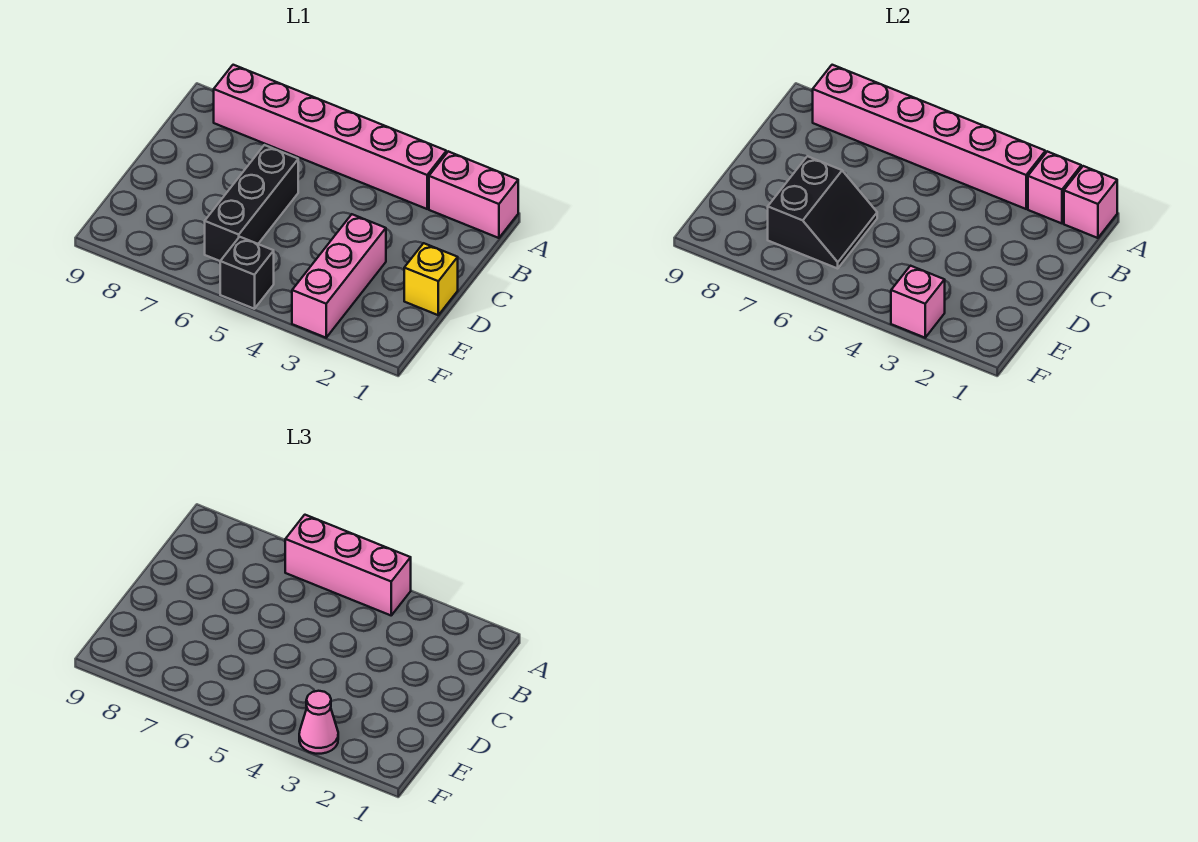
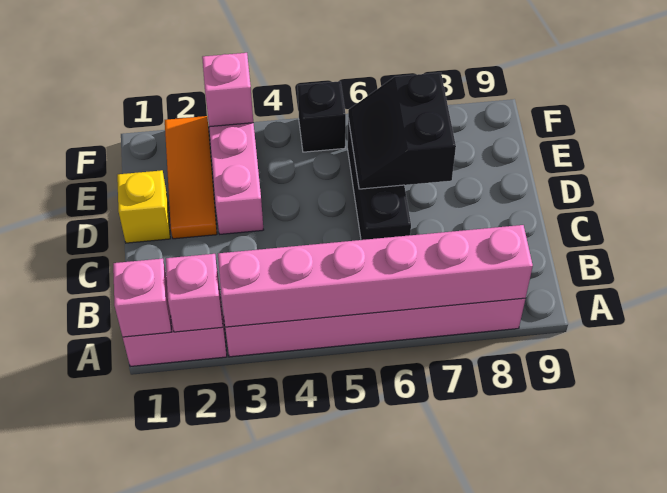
pink 1x3 brick [285,515,411,615] -> none
none -> orange 1x3 tile [165,116,217,239]
pink 1x1 cone [299,691,338,754] -> none

